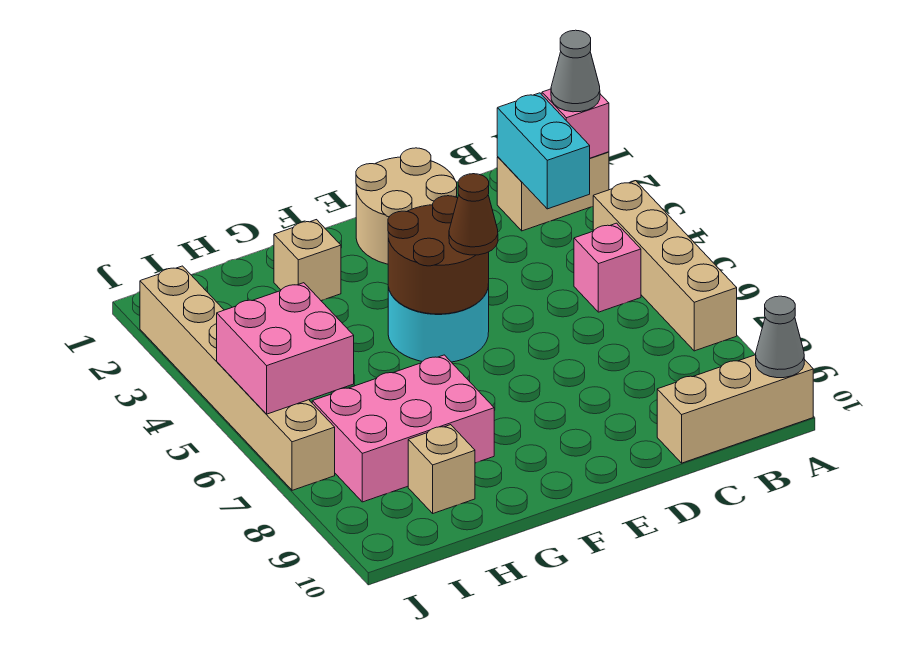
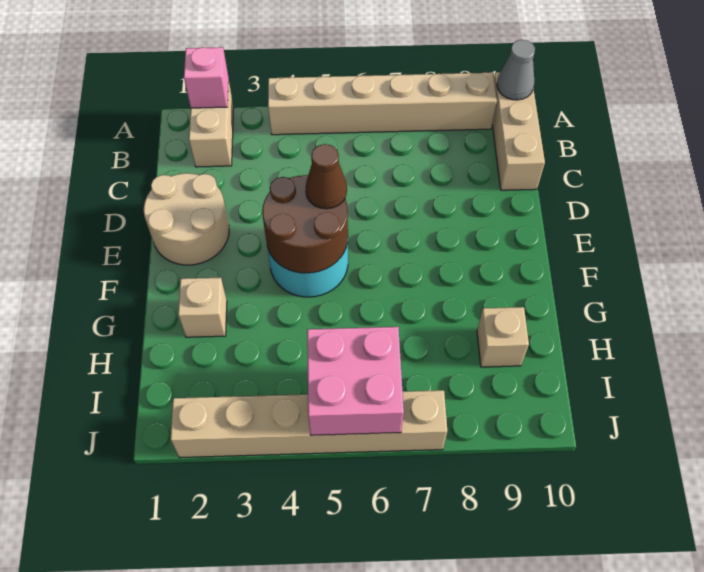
grey 1x1 cone [551,30,600,112] -> none
tan 1x4 brick [593,181,737,351] -> tan 1x6 brick [268,73,497,135]
cyan 1x2 brick [497,93,590,209] -> none
pink 1x1 brick [574,223,641,312] -> none
pink 2x3 brick [312,355,494,502] -> none

